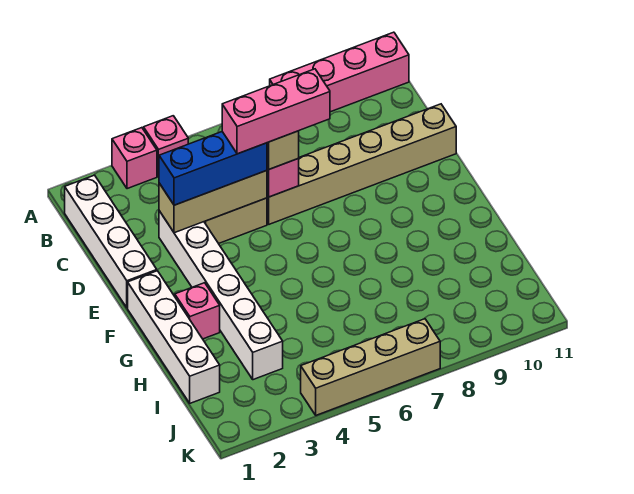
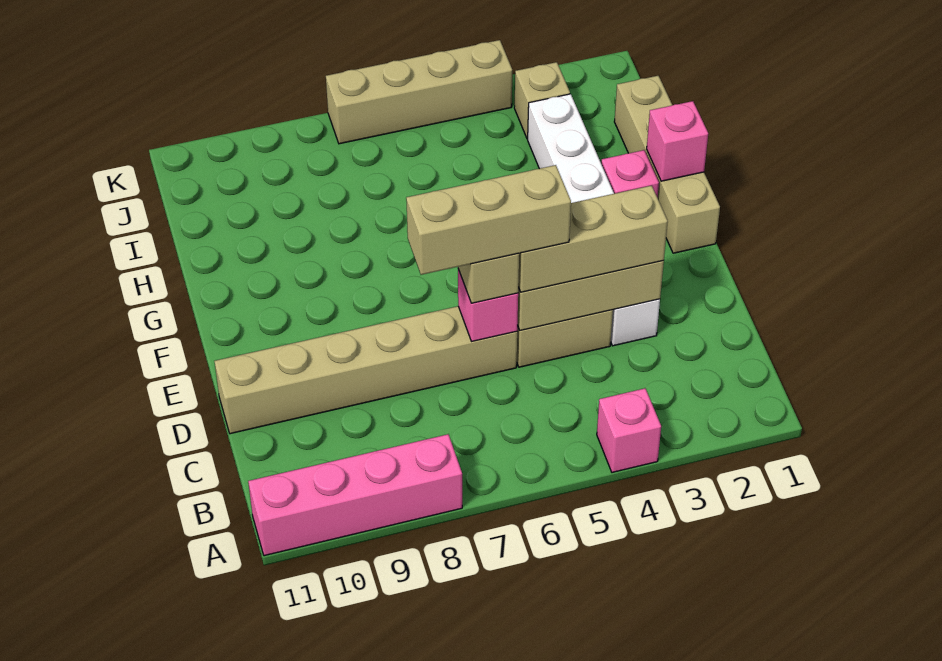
pink 1x1 brick [112,128,157,189] -> pink 1x1 brick moved to [647,101,708,181]
white 1x4 brick [65,175,157,308] -> none
blue 1x3 brick [159,132,267,205] -> tan 1x3 brick [518,186,668,292]
pink 1x3 brick [222,69,330,154] -> tan 1x3 brick [406,165,571,275]
white 1x4 brick [128,271,220,403] -> tan 1x4 brick [614,76,720,253]
none -> tan 1x1 brick [514,62,570,139]

